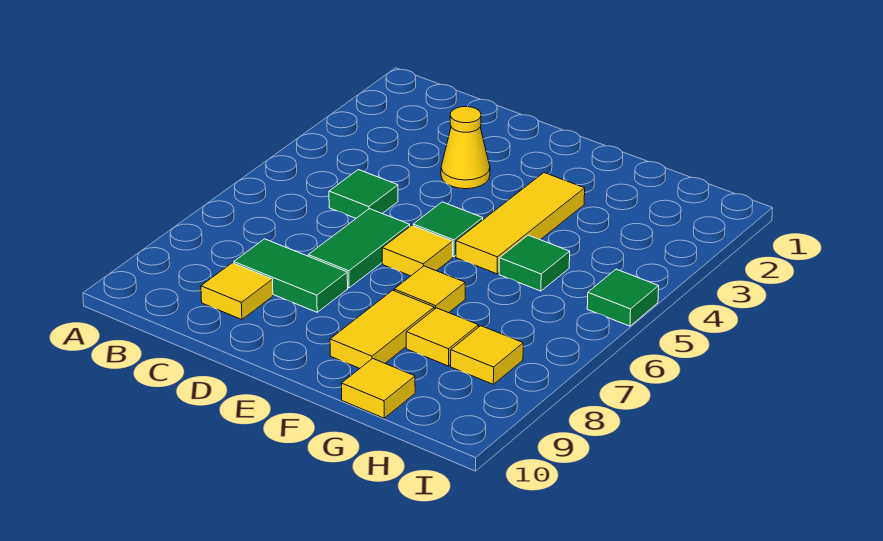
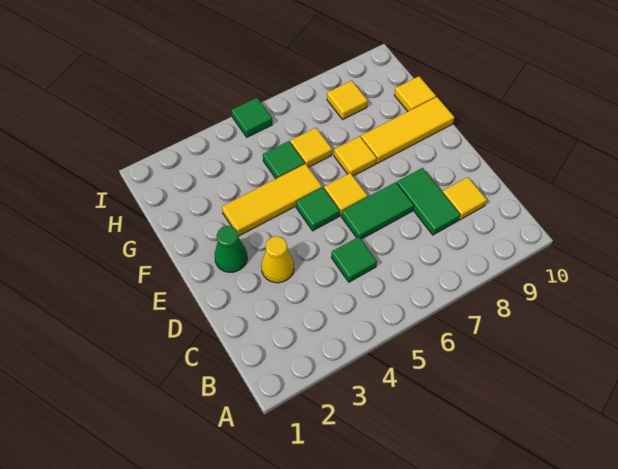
none -> green 1x1 cone [215,226,247,272]
yellow 1x2 tile [330,290,434,369] -> yellow 1x3 tile [361,97,454,164]
yellow 1x1 tile [406,308,479,366] -> yellow 1x1 tile moved to [290,128,332,167]

